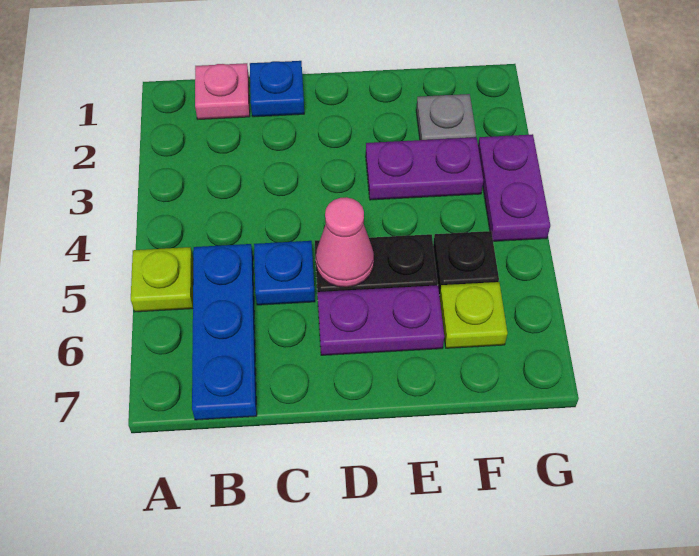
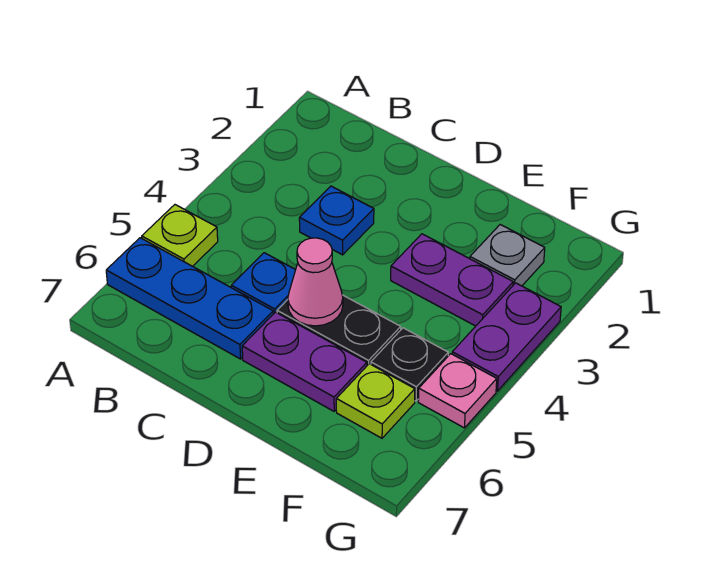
pink 1x1 plate [195,63,250,119] -> pink 1x1 plate moved to [418,354,497,428]
blue 1x3 plate [192,244,257,420] -> blue 1x3 plate turned to [106,238,273,359]
blue 1x1 plate [250,61,304,117] -> blue 1x1 plate moved to [299,186,374,255]

